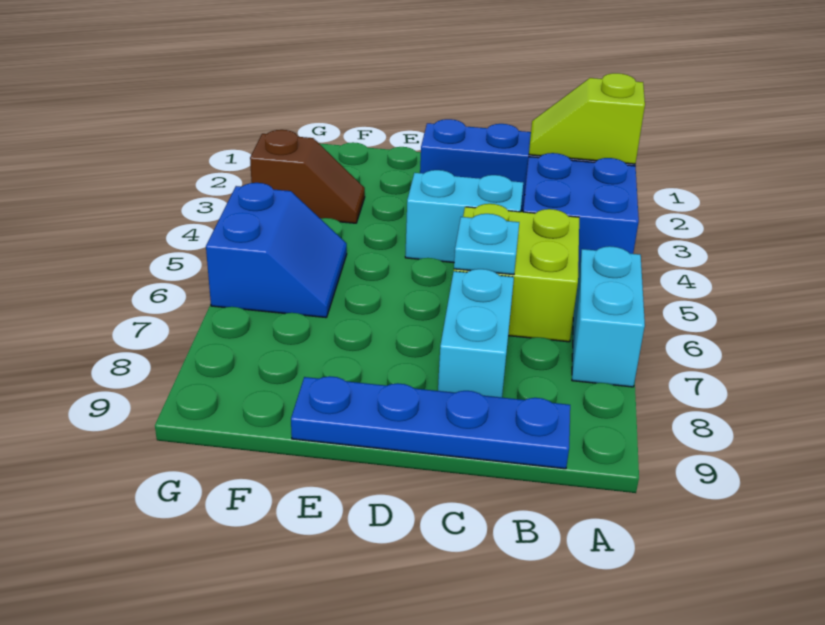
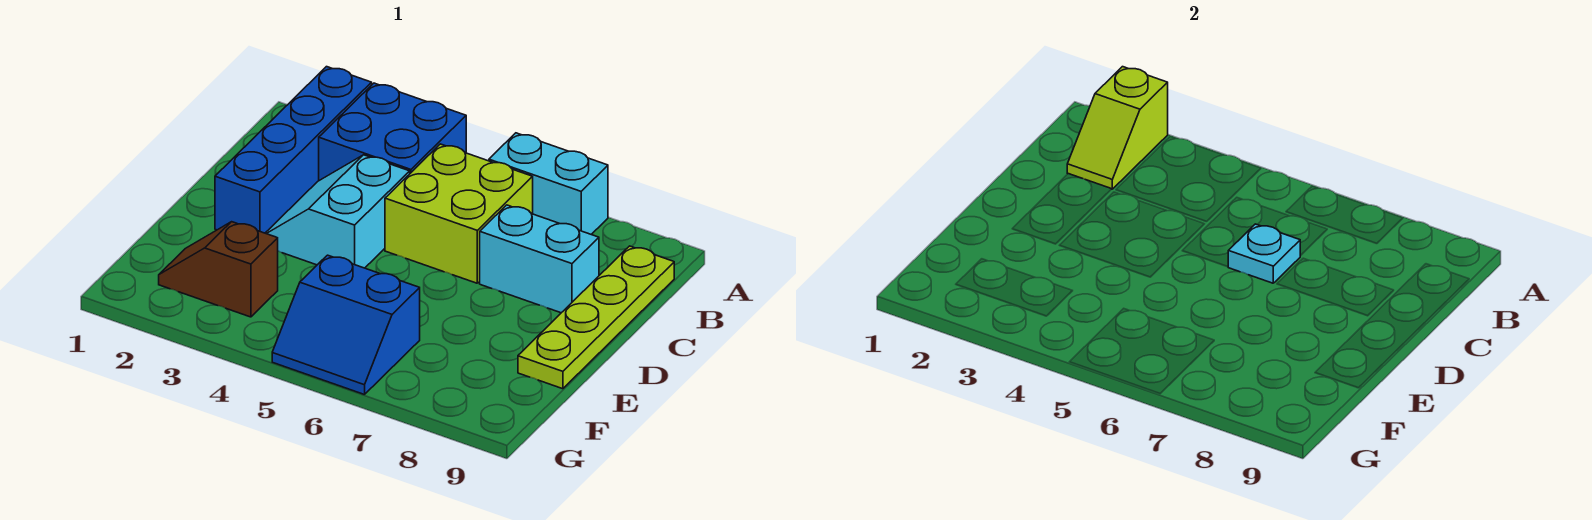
blue 1x4 plate [291,376,570,469] -> lime 1x4 plate [518,246,674,389]
brown 1x2 slope [250,130,365,223] -> brown 1x2 slope turned to [159,222,278,317]
blue 2x2 slope [206,183,347,318] -> blue 2x2 slope turned to [272,255,420,395]

